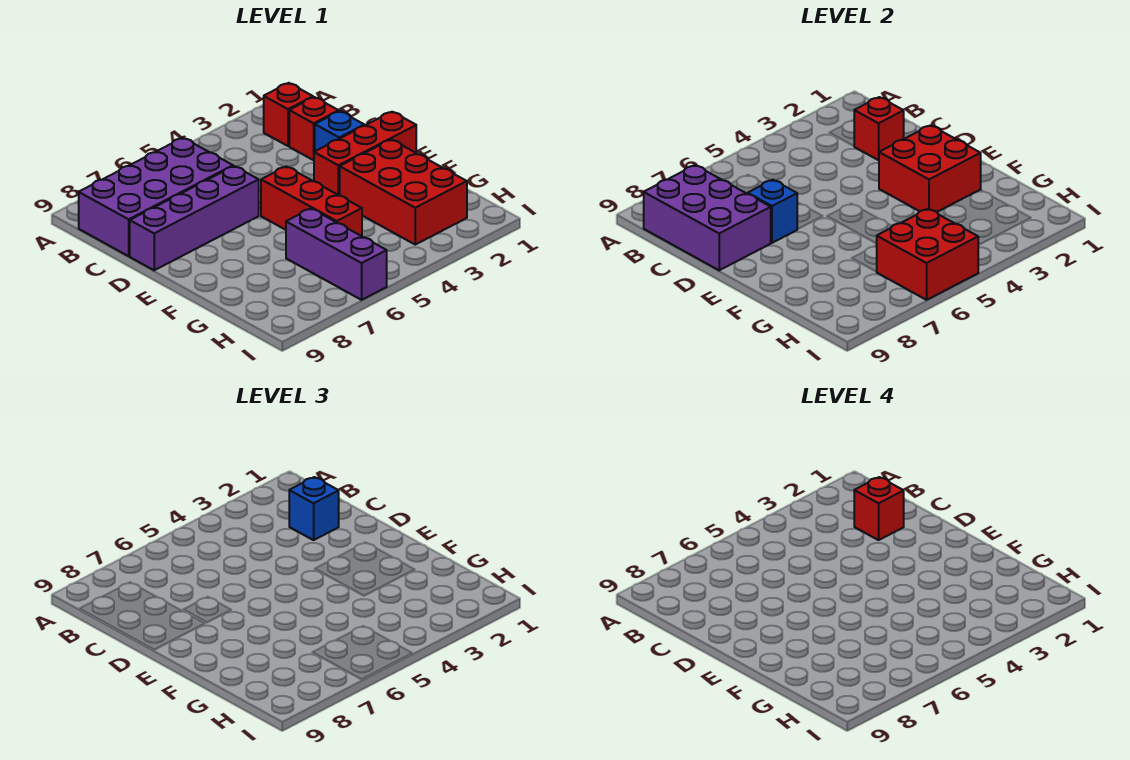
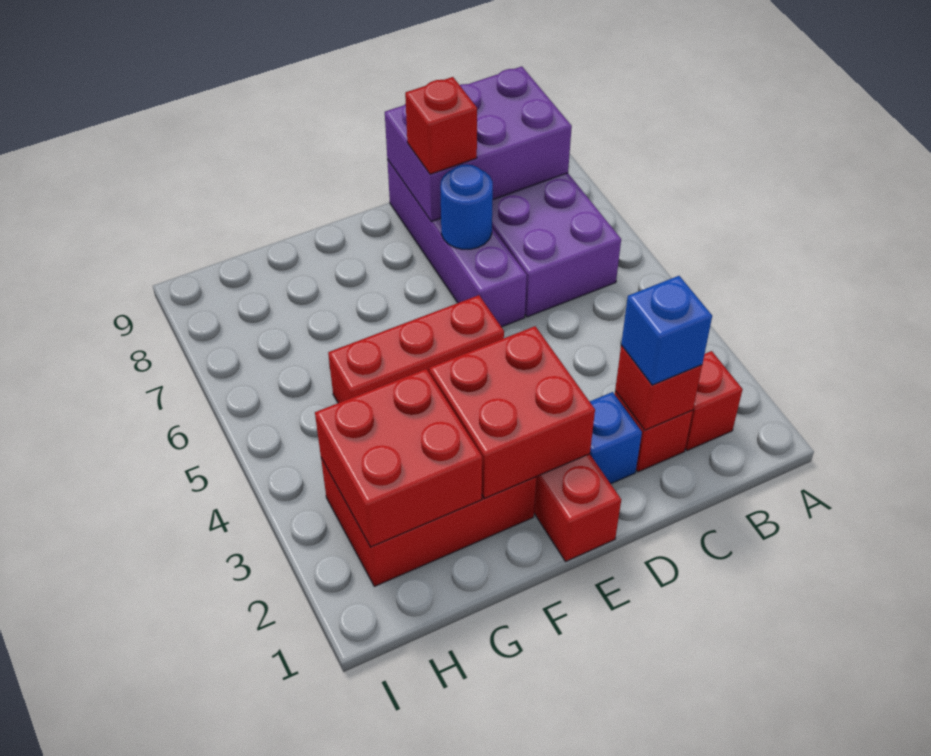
red 1x1 brick [854,477,904,540] -> red 1x1 brick moved to [405,77,477,174]
blue 1x1 brick [748,180,797,243] -> blue 1x1 round brick [440,164,493,249]
purple 1x3 brick [286,209,387,300] -> none
red 2x2 brick [876,209,978,300] -> red 2x2 brick moved to [315,369,482,547]

